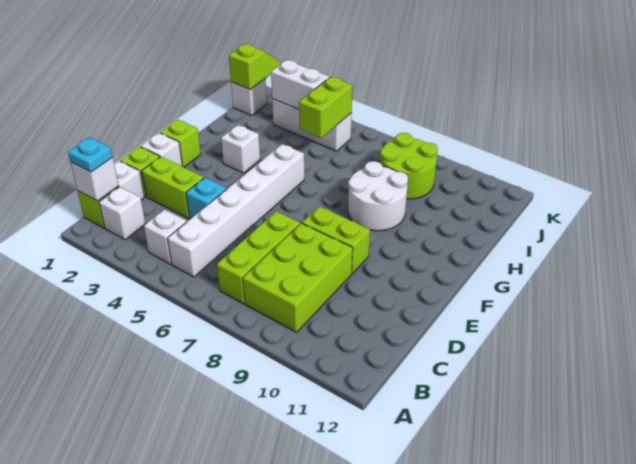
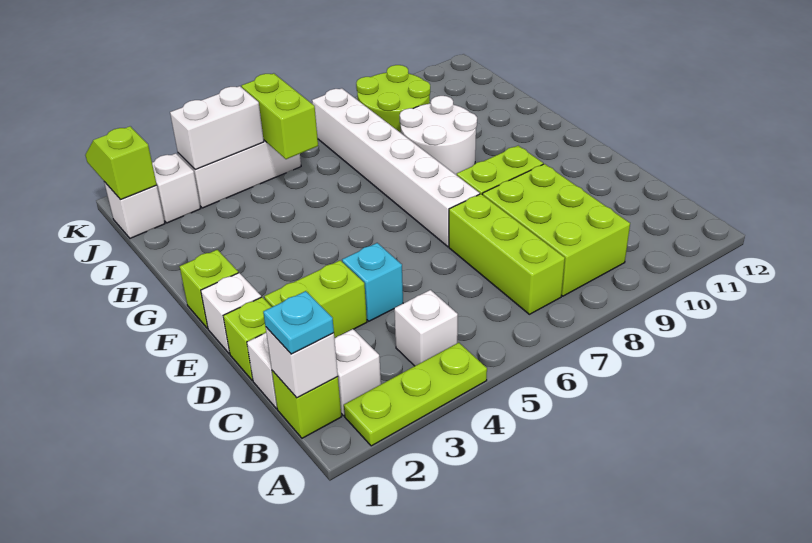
none -> lime 1x3 plate [344,343,487,446]
white 1x6 brick [168,144,304,277] -> white 1x6 brick moved to [312,88,480,247]
white 1x1 brick [221,125,260,173] -> white 1x1 brick moved to [152,153,201,223]

